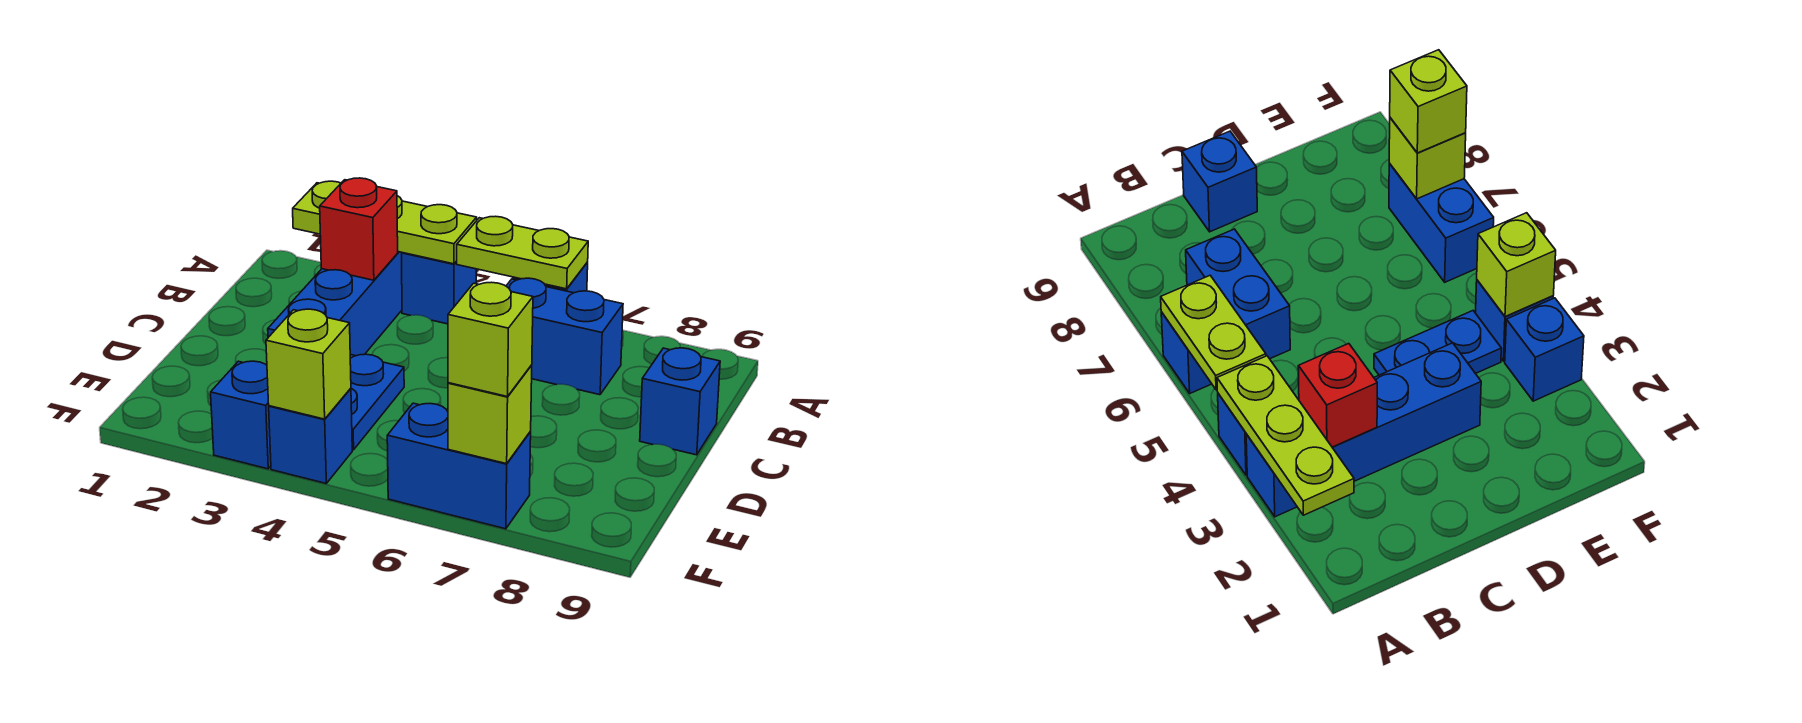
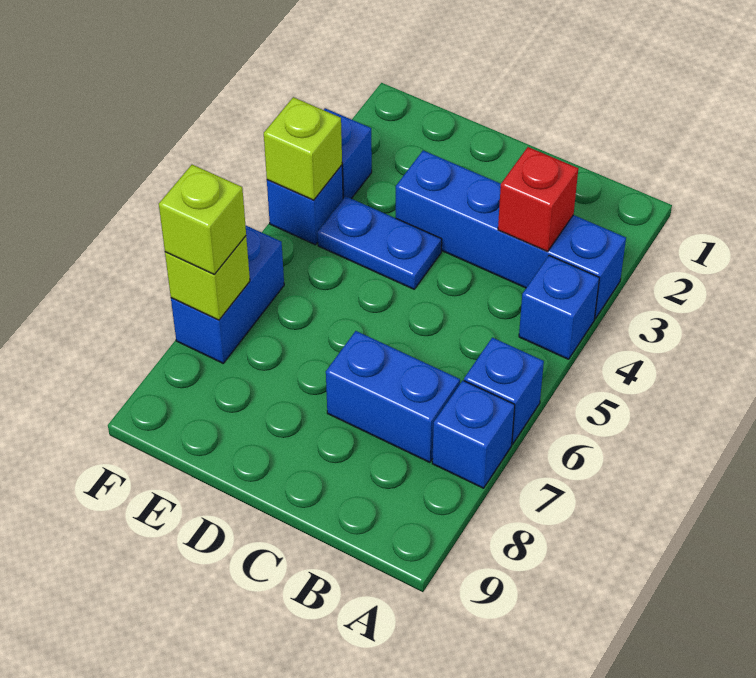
lime 1x3 plate [293,181,477,264] -> none
lime 1x2 plate [457,216,588,289] -> none
blue 1x2 brick [506,278,623,395] -> blue 1x2 brick turned to [326,331,460,462]
blue 1x1 brick [640,348,720,455] -> blue 1x1 brick moved to [432,381,515,488]

